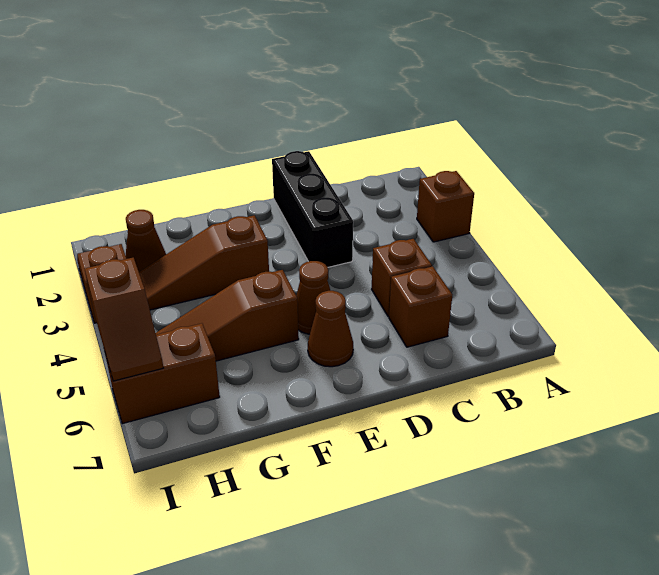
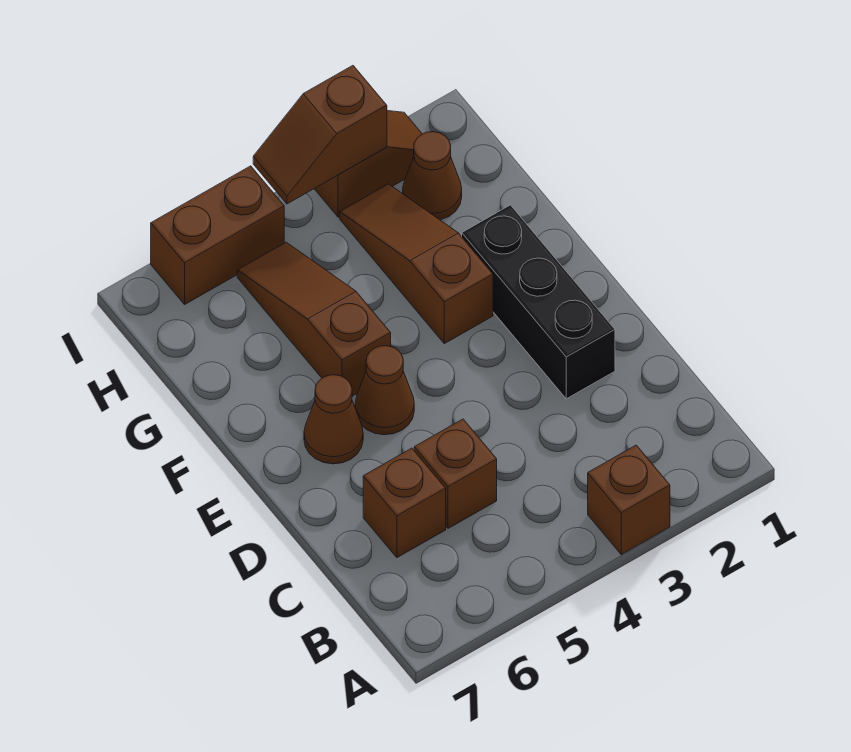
black 1x3 brick [272,151,353,267] -> black 1x3 brick turned to [462,205,615,399]
brown 1x2 brick [105,323,220,424] -> brown 1x2 brick turned to [151,166,284,304]
brown 1x2 slope [85,258,163,381] -> brown 1x2 slope moved to [253,66,387,204]

